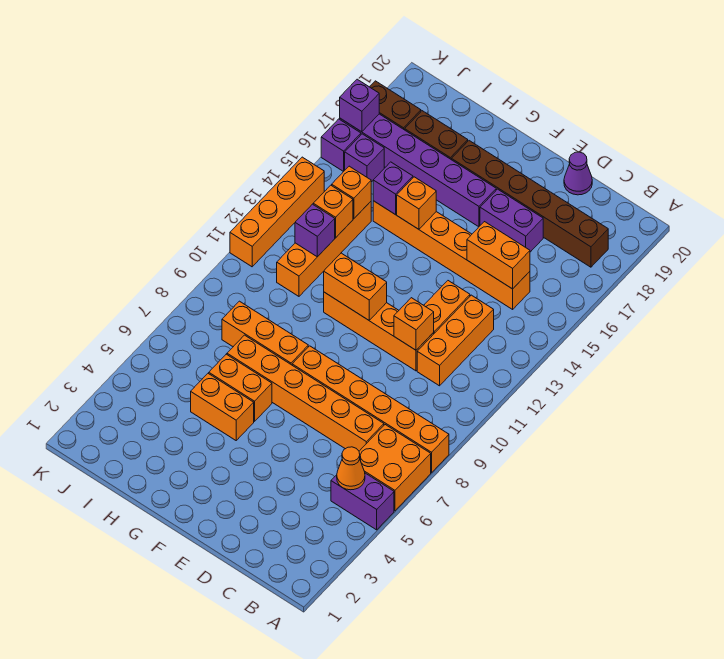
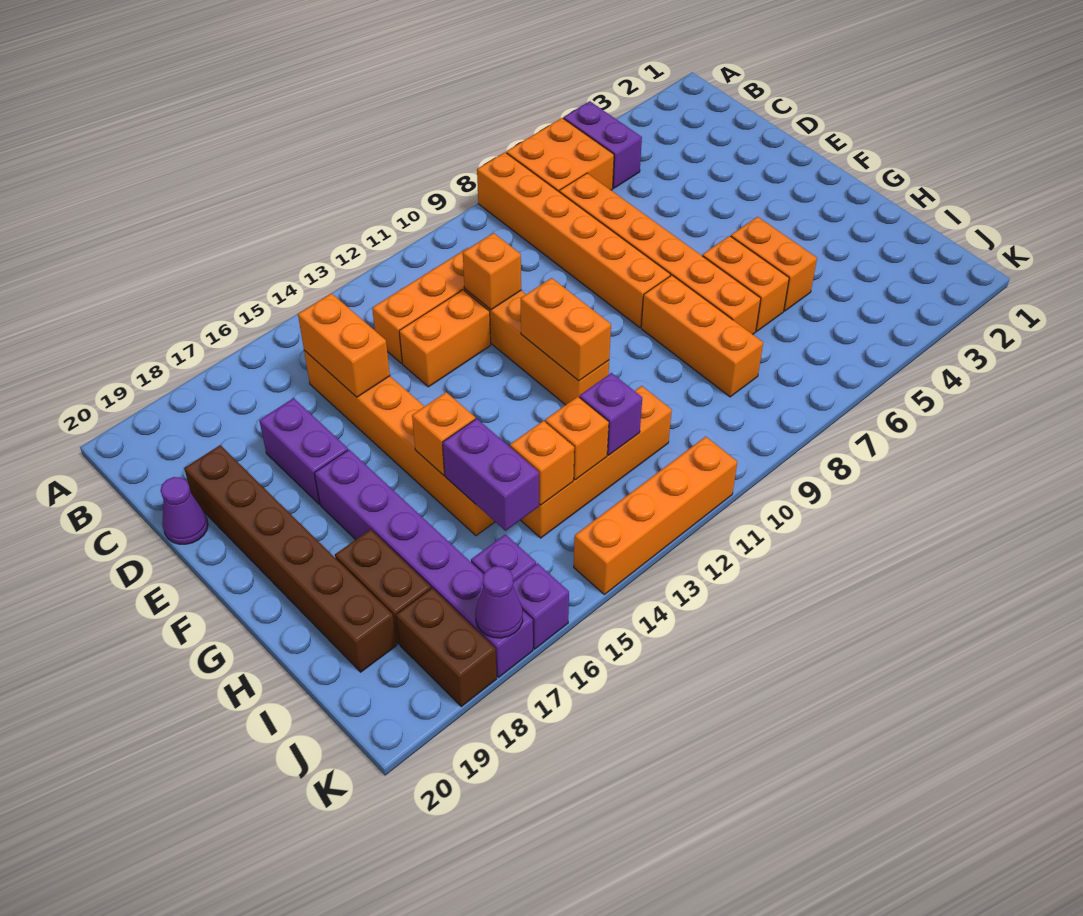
orange 1x1 cone [337,447,365,490] -> none
brown 1x6 brick [452,141,608,267] -> brown 1x6 brick moved to [184,445,397,672]
purple 1x1 brick [373,162,413,215] -> purple 1x2 brick [442,419,539,531]
purple 1x1 brick [340,79,379,132] -> purple 1x1 cone [475,566,523,638]

